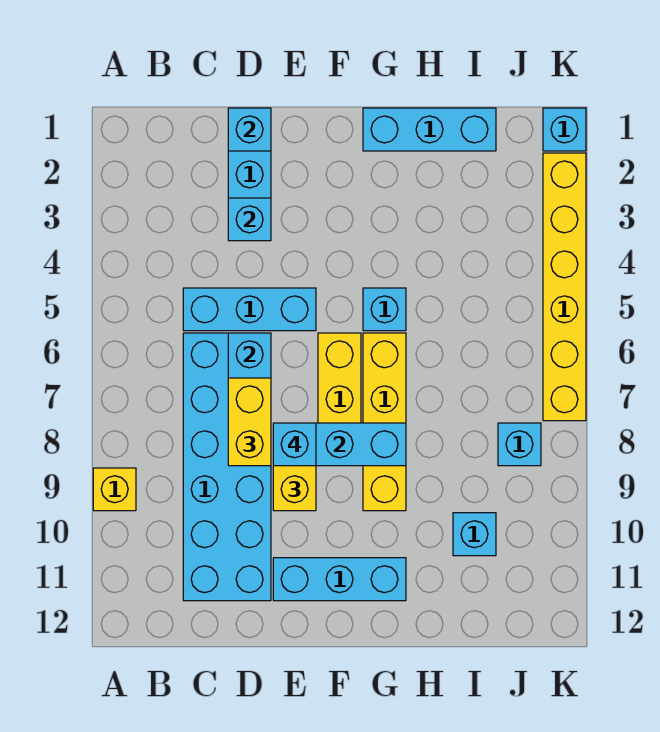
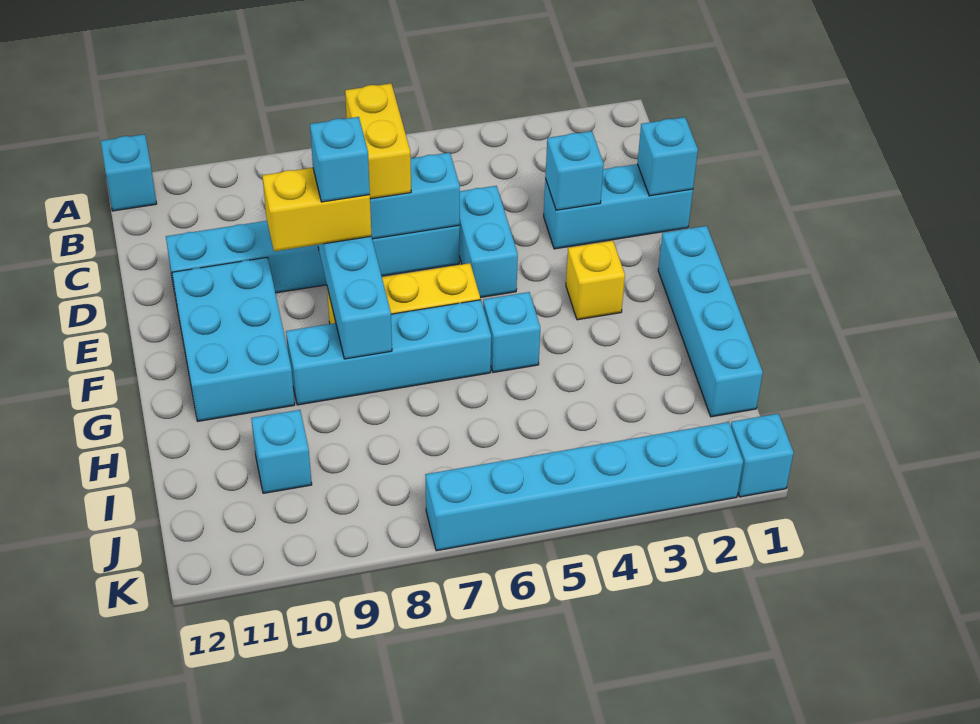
yellow 1x1 brick [93,468,136,511] -> yellow 1x1 brick moved to [566,241,625,320]
cyan 1x3 brick [183,288,316,331] -> cyan 1x2 brick [459,186,518,298]
cyan 2x6 brick [183,333,271,601] -> cyan 1x6 brick [166,221,460,298]
yellow 1x2 brick [228,378,271,466] -> yellow 1x2 brick turned to [345,84,411,199]
cyan 1x3 brick [273,558,406,601] -> cyan 2x3 brick [172,257,295,421]
cyan 1x3 brick [363,108,496,151] -> cyan 1x4 brick [658,226,763,417]
yellow 1x4 brick [363,333,406,511] -> cyan 1x4 brick [286,300,491,405]
cyan 1x1 brick [498,423,541,466] -> cyan 1x1 brick moved to [101,134,157,211]
yellow 1x6 brick [543,153,586,421] -> cyan 1x6 brick [425,422,743,551]

